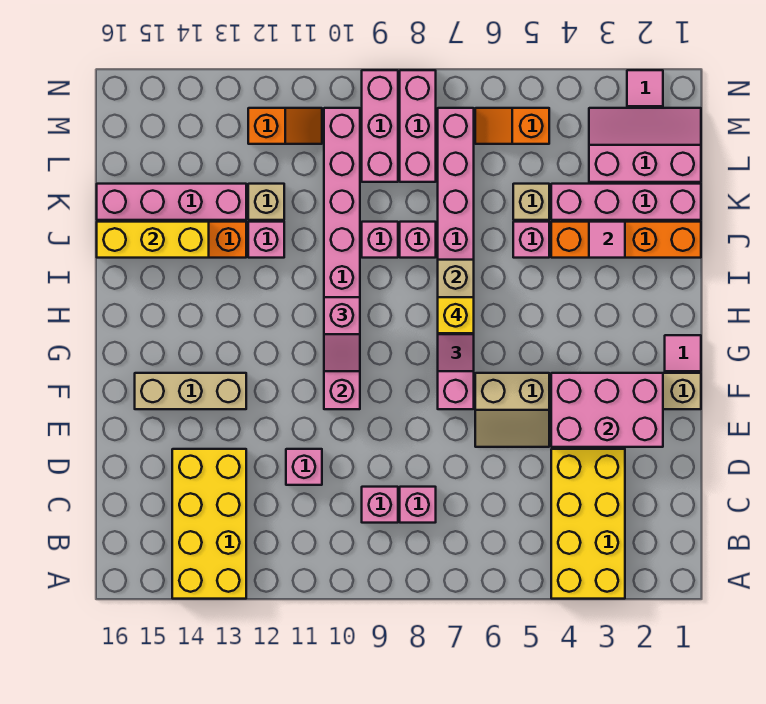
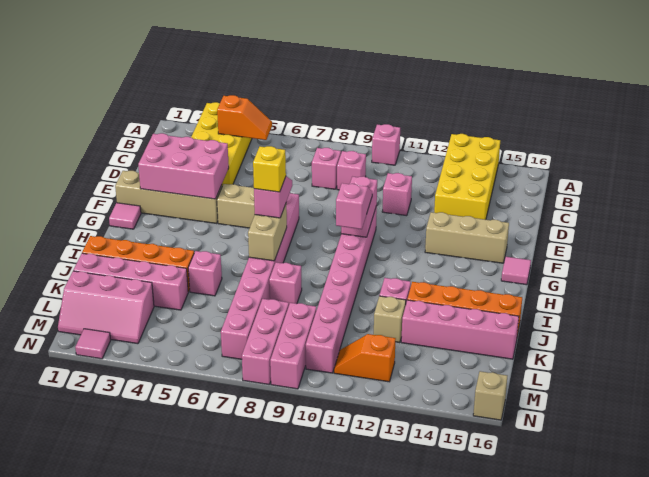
pink 1x1 tile [589,222,625,258] -> pink 1x1 tile moved to [501,257,531,285]
pink 1x1 brick [362,222,398,258] -> pink 1x1 brick moved to [372,124,400,165]
yellow 1x3 brick [97,222,209,258] -> none
tan 1x1 brick [513,184,549,220] -> tan 1x1 brick moved to [473,371,507,420]
orange 1x2 slope [475,108,549,144] -> orange 1x2 slope moved to [217,95,272,140]

